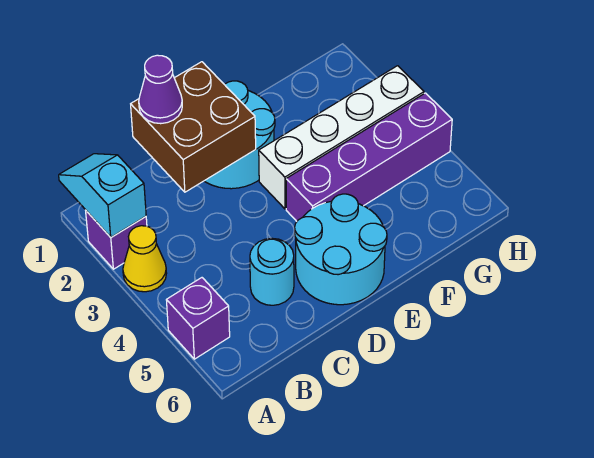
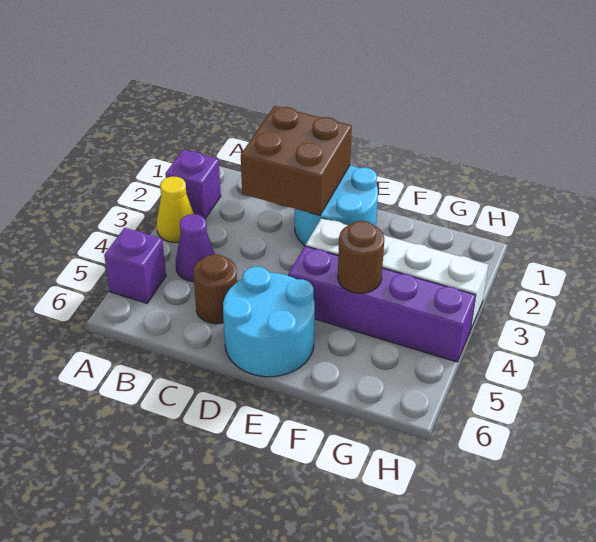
cyan 1x2 slope [59,154,146,237] -> none
purple 1x1 cone [139,55,182,124] -> purple 1x1 cone moved to [176,214,215,282]
cyan 1x1 round brick [250,238,294,305] -> brown 1x1 round brick [193,254,237,324]
none -> brown 1x1 round brick [338,221,384,293]

